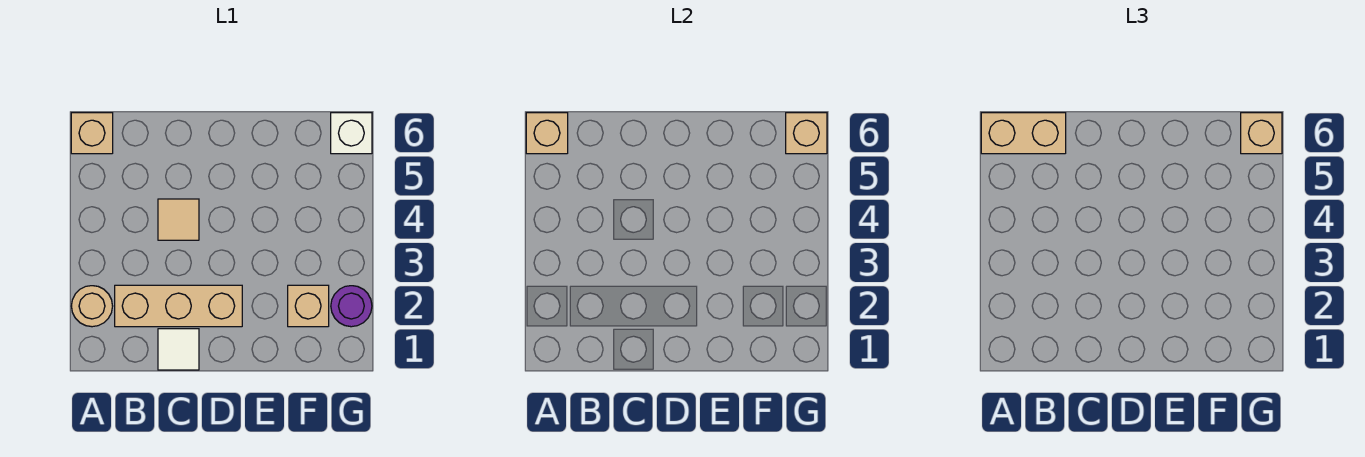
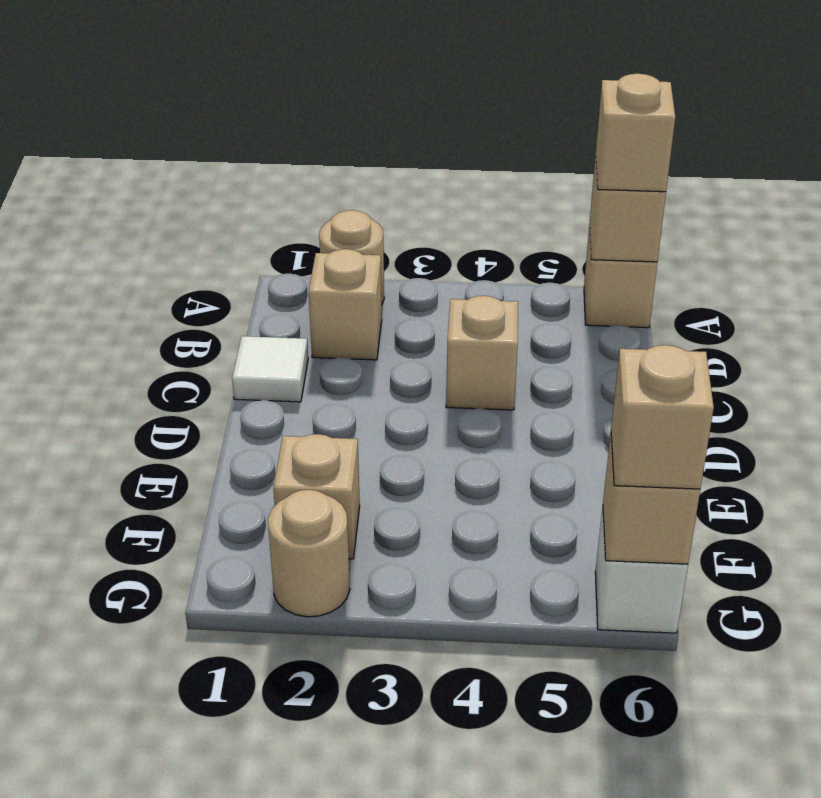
tan 1x2 brick [981,113,1066,154] -> tan 1x1 brick [596,74,675,192]
tan 1x3 brick [115,285,242,327] -> tan 1x1 brick [309,249,382,360]
tan 1x1 tile [158,199,199,240] -> tan 1x1 brick [446,296,518,410]
purple 1x1 round brick [331,286,372,327] -> tan 1x1 round brick [268,490,350,617]

